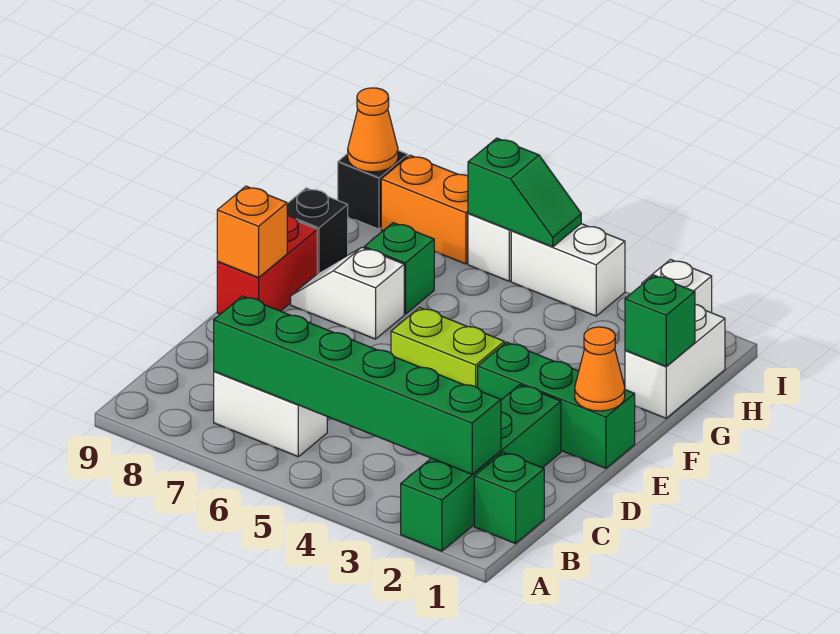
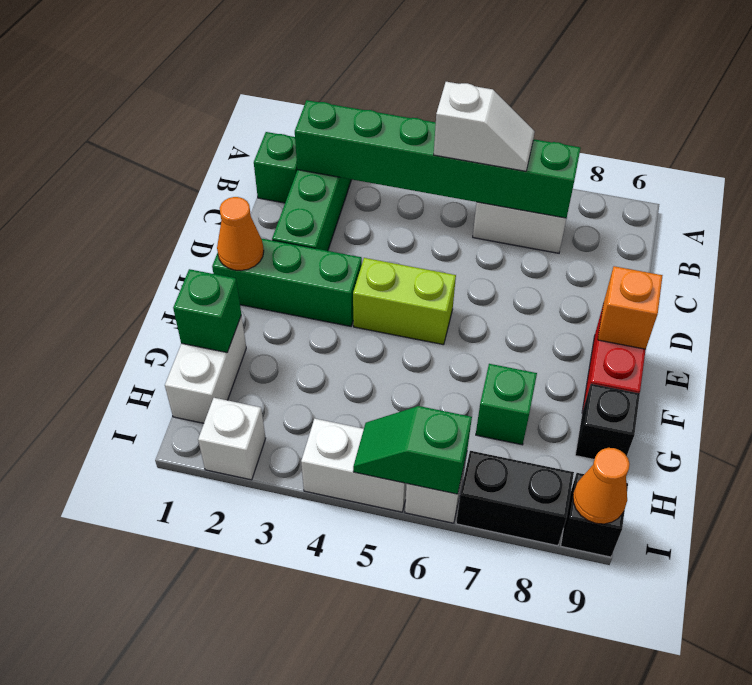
white 1x2 slope [291,247,404,339] -> white 1x2 slope moved to [434,82,535,171]
orange 1x2 brick [381,155,468,264] -> black 1x2 brick [456,451,574,546]

